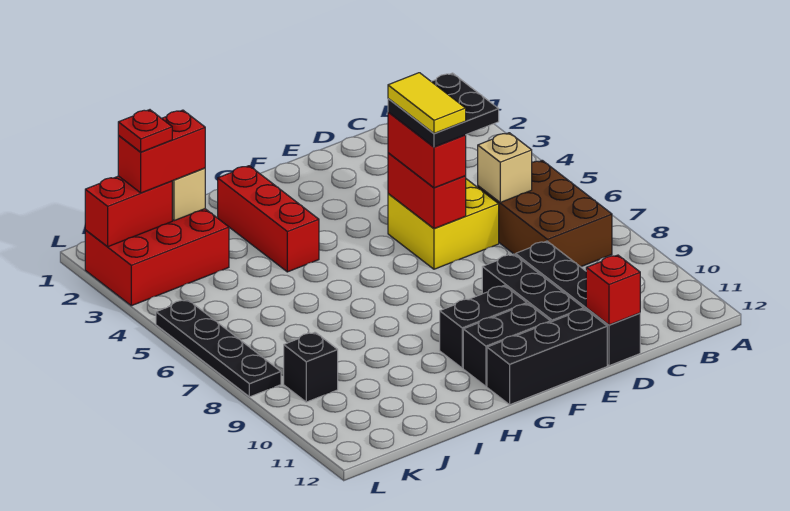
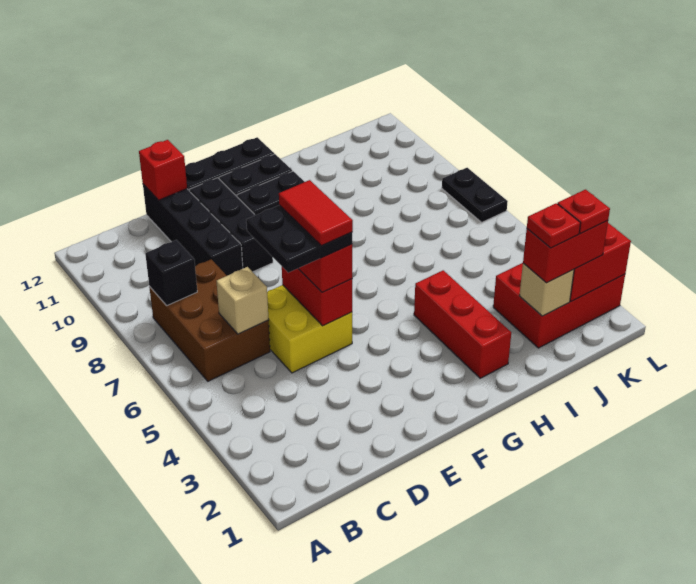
yellow 1x2 tile [388,73,466,133] -> red 1x2 tile [279,180,353,246]
none -> red 1x1 plate [527,203,581,248]
black 1x1 brick [284,332,338,402] -> black 1x1 brick moved to [145,240,197,306]
black 1x4 plate [156,300,281,397] -> black 1x2 plate [442,168,508,222]

